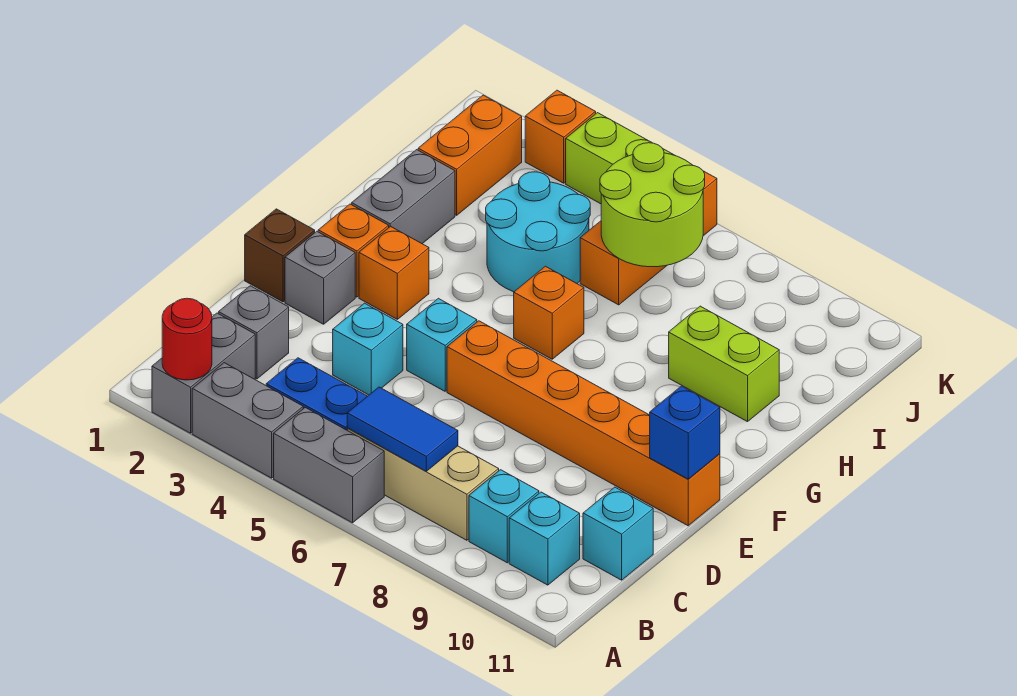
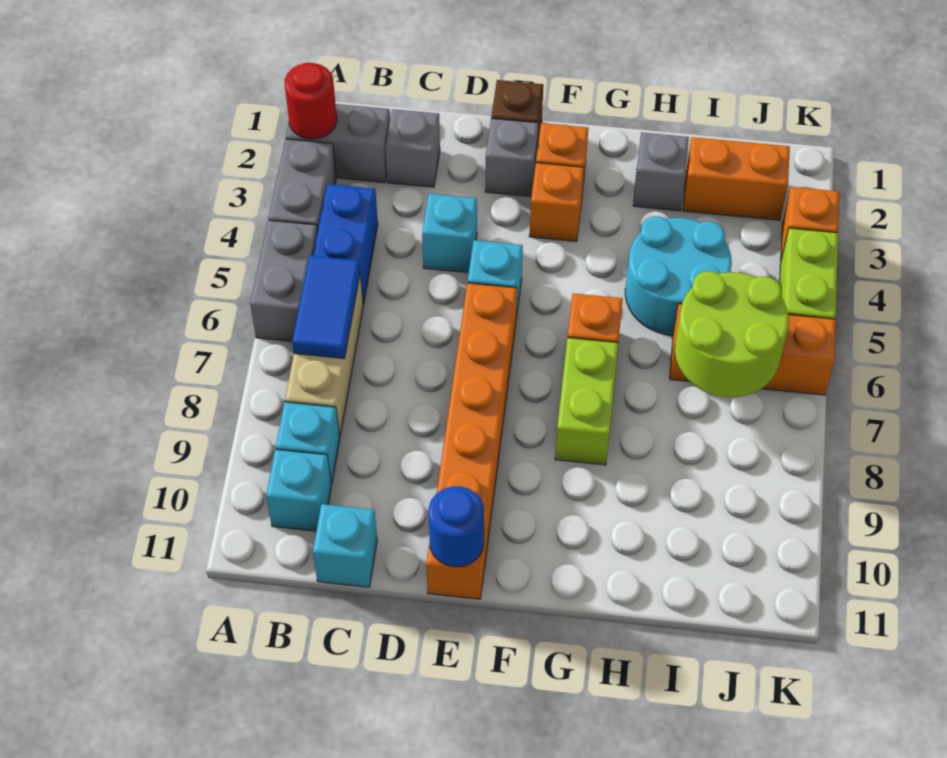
blue 1x1 brick [650,386,720,479] -> blue 1x1 round brick [429,486,484,567]
grey 1x2 brick [352,150,455,244] -> grey 1x1 brick [633,132,689,211]
lime 1x2 brick [669,306,779,422] -> lime 1x2 brick moved to [555,338,618,465]

